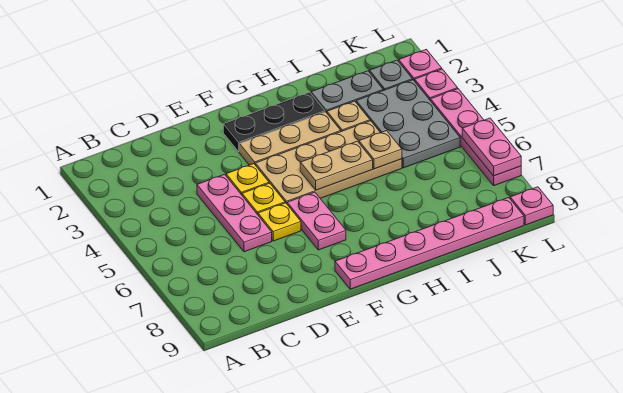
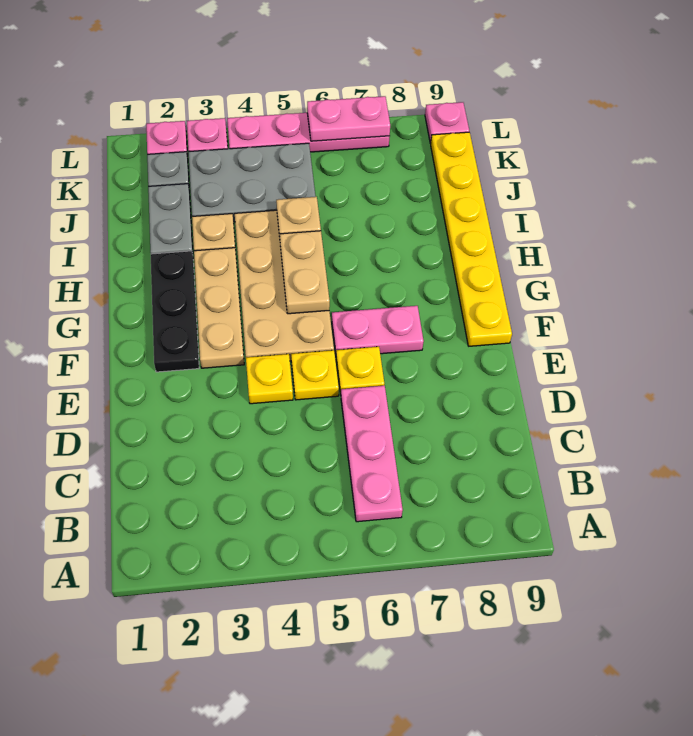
pink 1x3 plate [197,174,272,252] -> pink 1x3 plate turned to [341,386,403,522]
pink 1x6 plate [335,198,524,289] -> yellow 1x6 plate [430,132,512,346]

